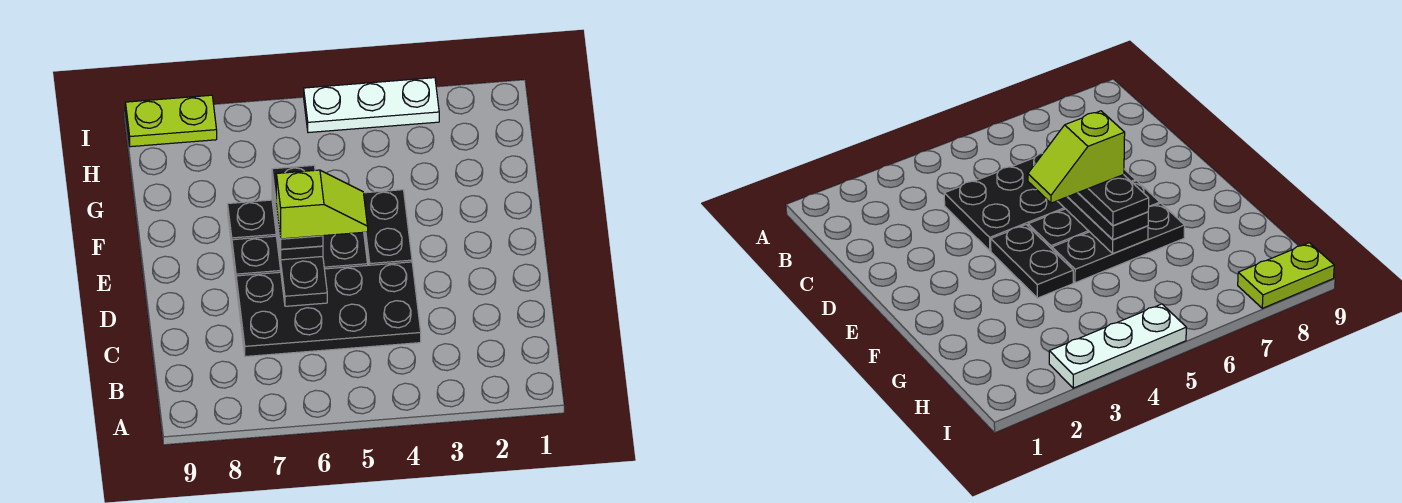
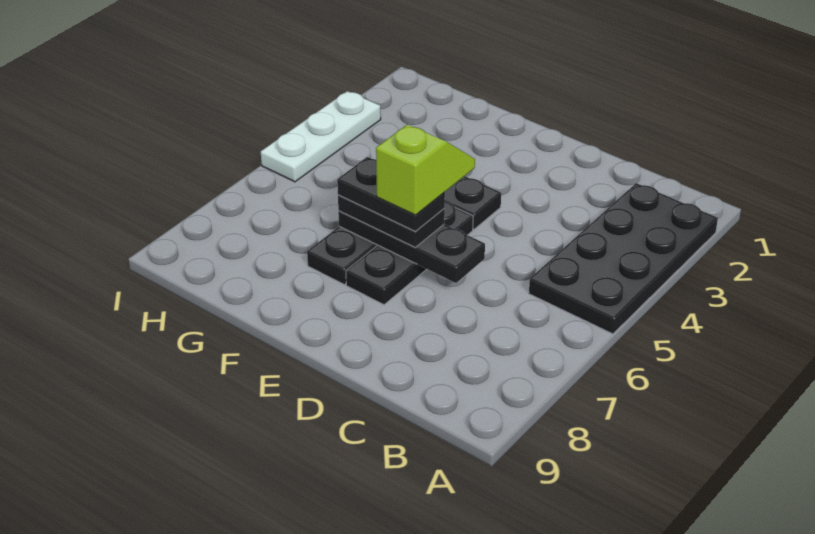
black 2x4 plate [236,262,421,357] -> black 2x4 plate moved to [529,183,718,334]
lime 1x2 plate [125,95,217,147] -> none

